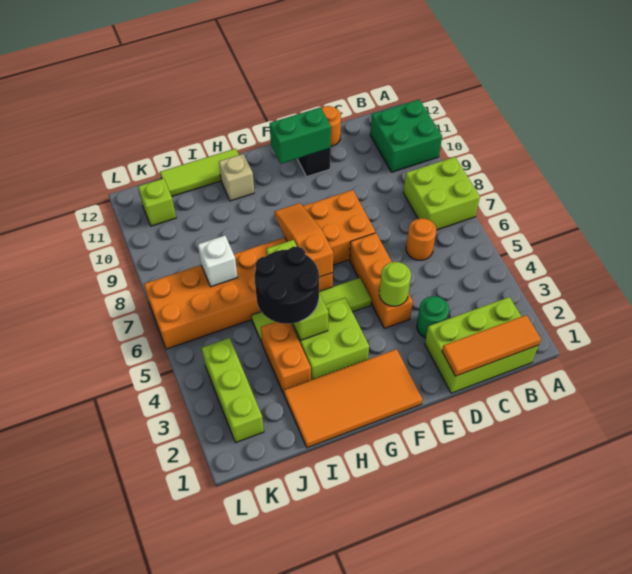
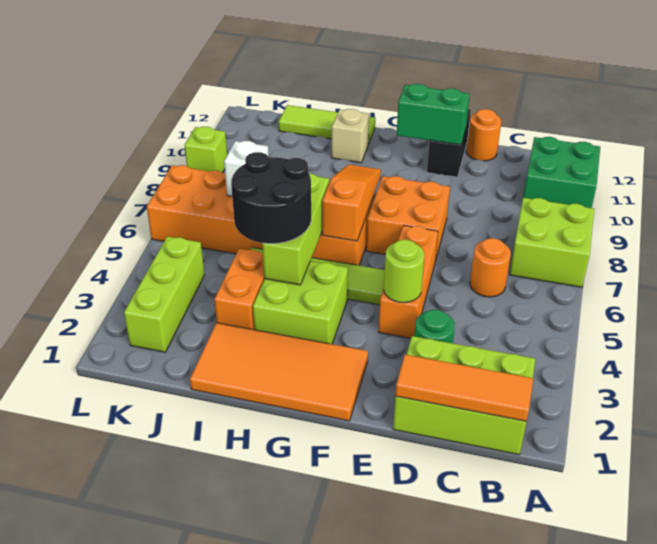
lime 1x1 brick [138,178,176,226] -> lime 1x1 brick moved to [184,127,227,172]

